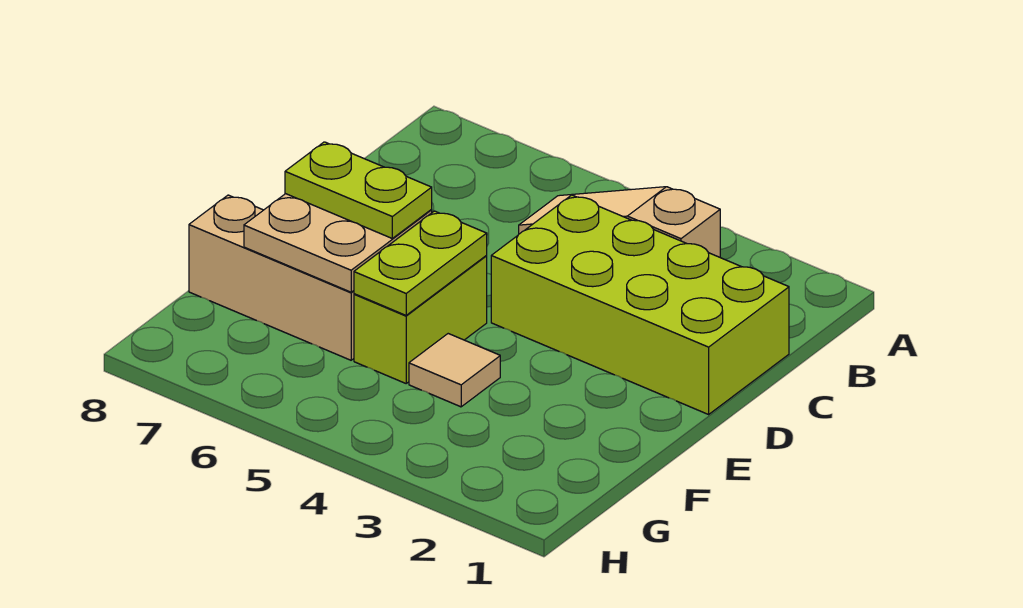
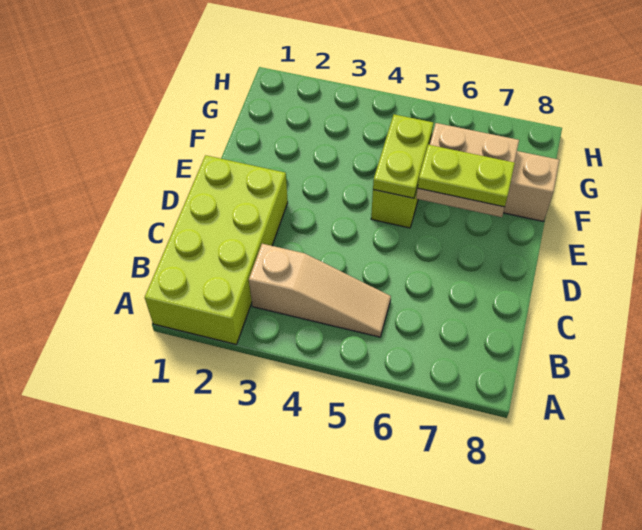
lime 2x4 brick [491,195,789,414] -> lime 2x4 brick turned to [145,155,288,344]
tan 1x1 tile [409,334,500,407] -> none

